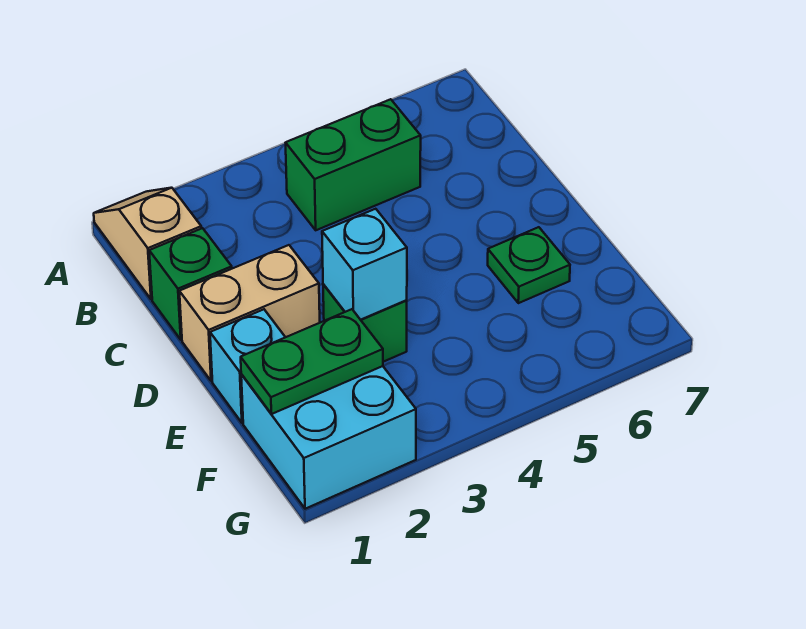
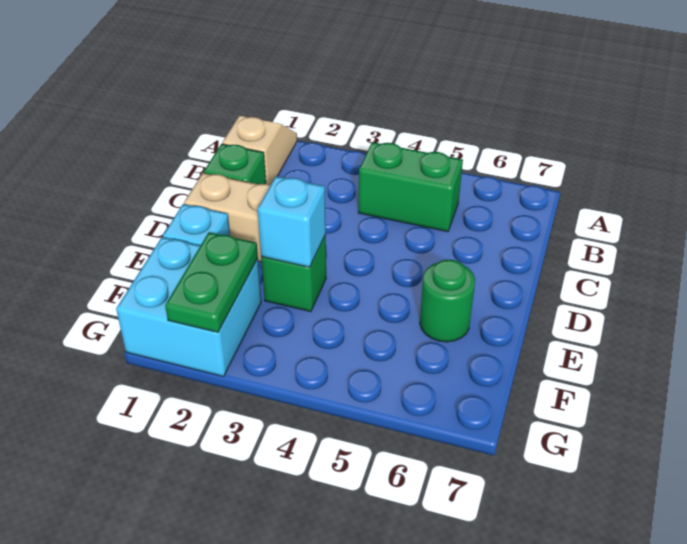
green 1x1 plate [488,227,570,303] -> green 1x1 round brick [420,260,475,342]
green 1x2 plate [241,309,383,414] -> green 1x2 plate turned to [165,232,258,332]

